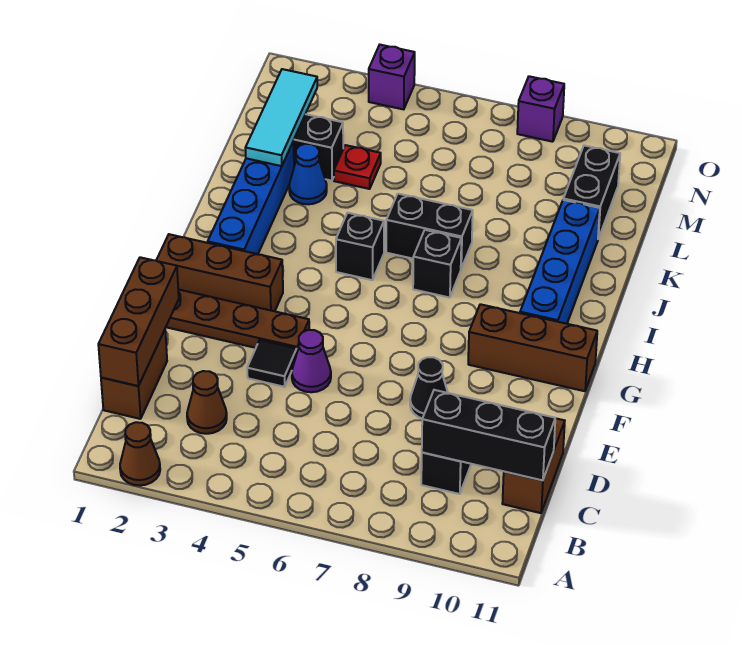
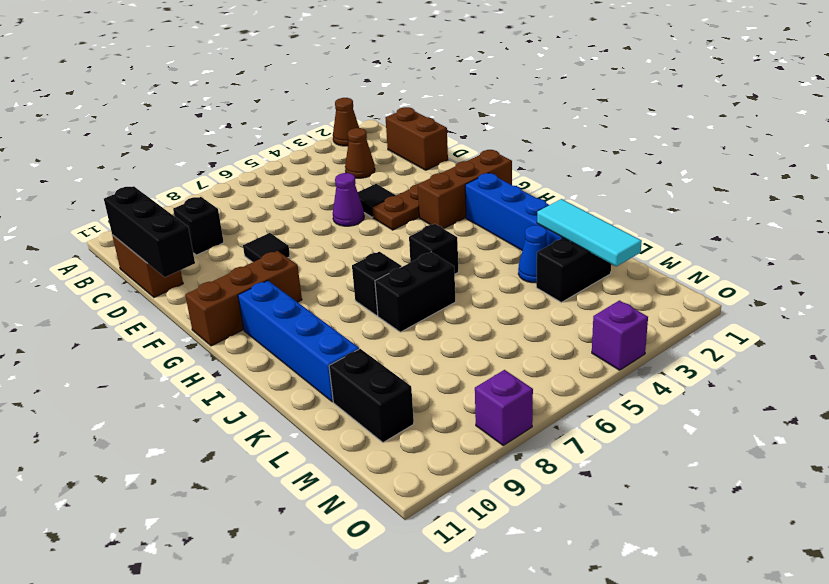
brown 1x3 brick [98,257,179,386] -> none
black 1x3 brick [422,390,555,481] -> black 1x3 brick turned to [104,186,195,277]
black 1x1 cone [410,357,448,418] -> black 1x1 tile [243,233,290,262]
red 1x1 plate [334,145,381,189] -> none

